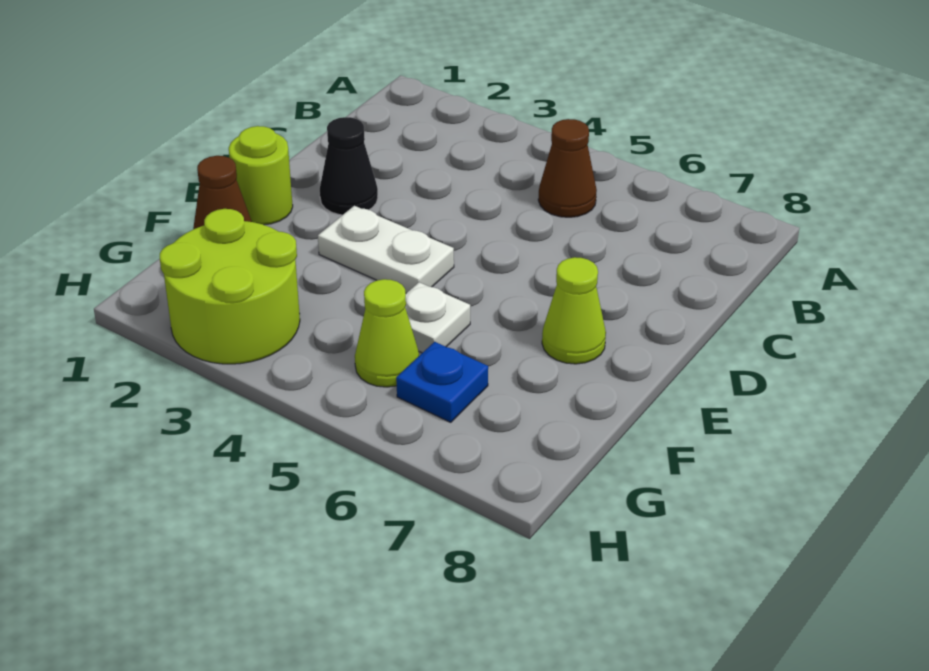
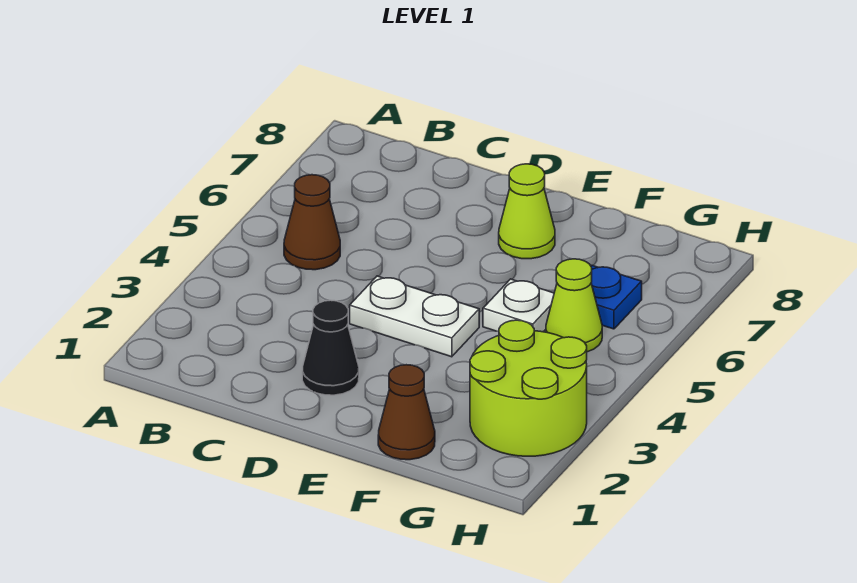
lime 1x1 round brick [229,126,293,225] -> none
white 1x2 plate [318,206,454,293] -> white 1x2 plate turned to [350,276,479,357]

